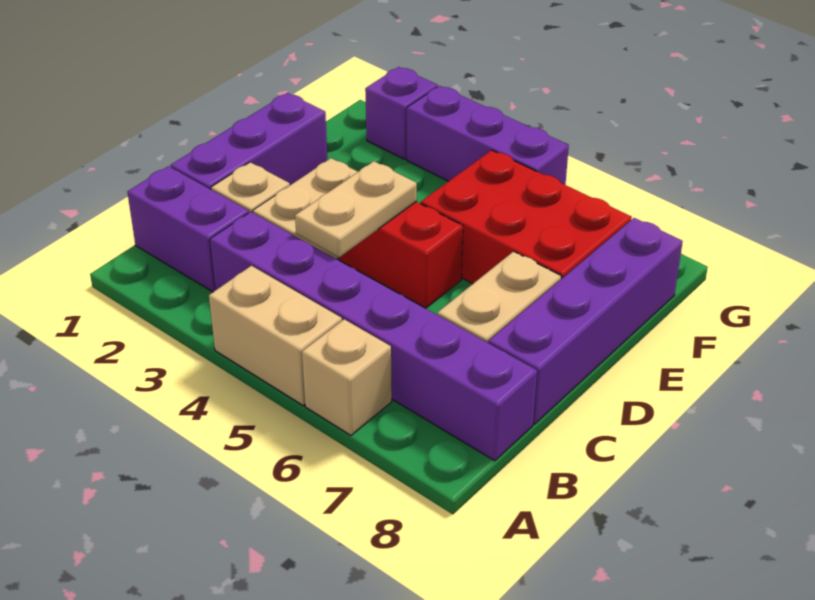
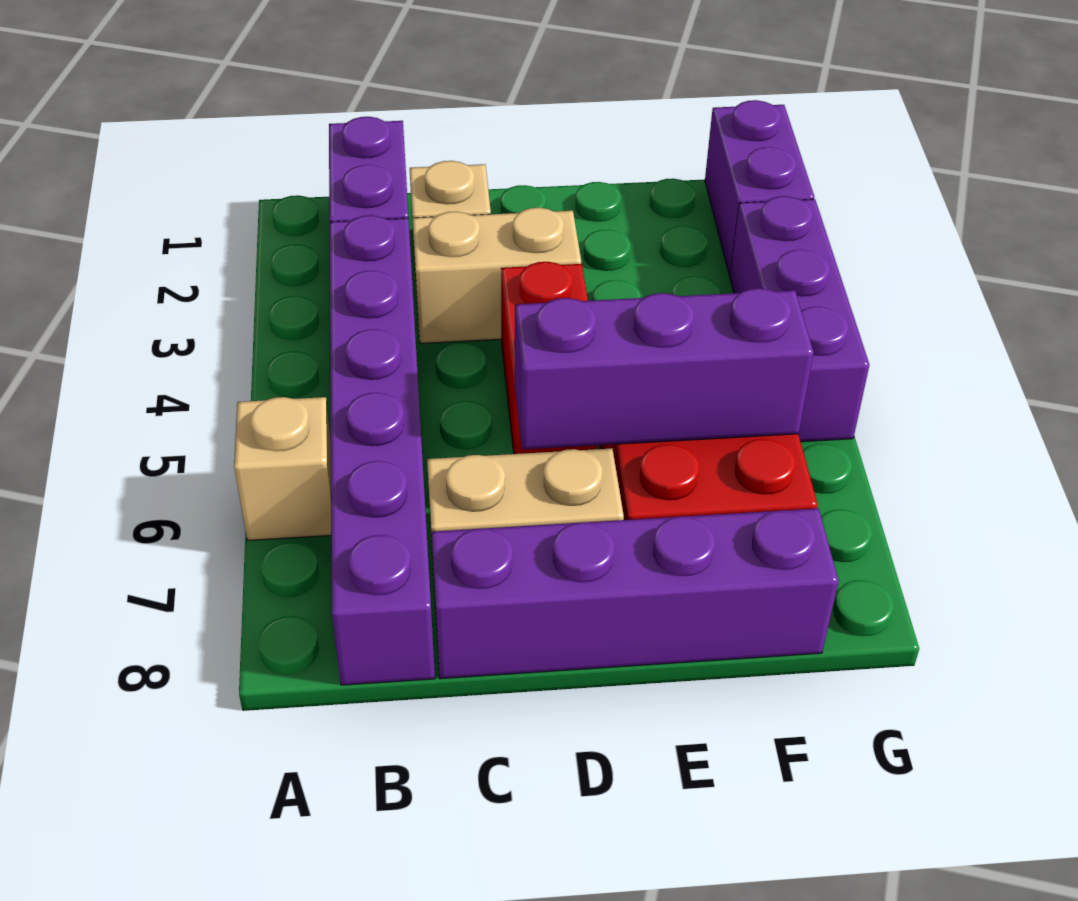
tan 1x2 brick [209,266,342,405] -> none
purple 1x3 brick [170,93,327,189] -> purple 1x3 brick moved to [515,288,814,449]
tan 1x2 plate [295,161,417,257] -> none
purple 1x1 brick [365,67,438,159] -> purple 1x2 brick [705,100,814,274]

